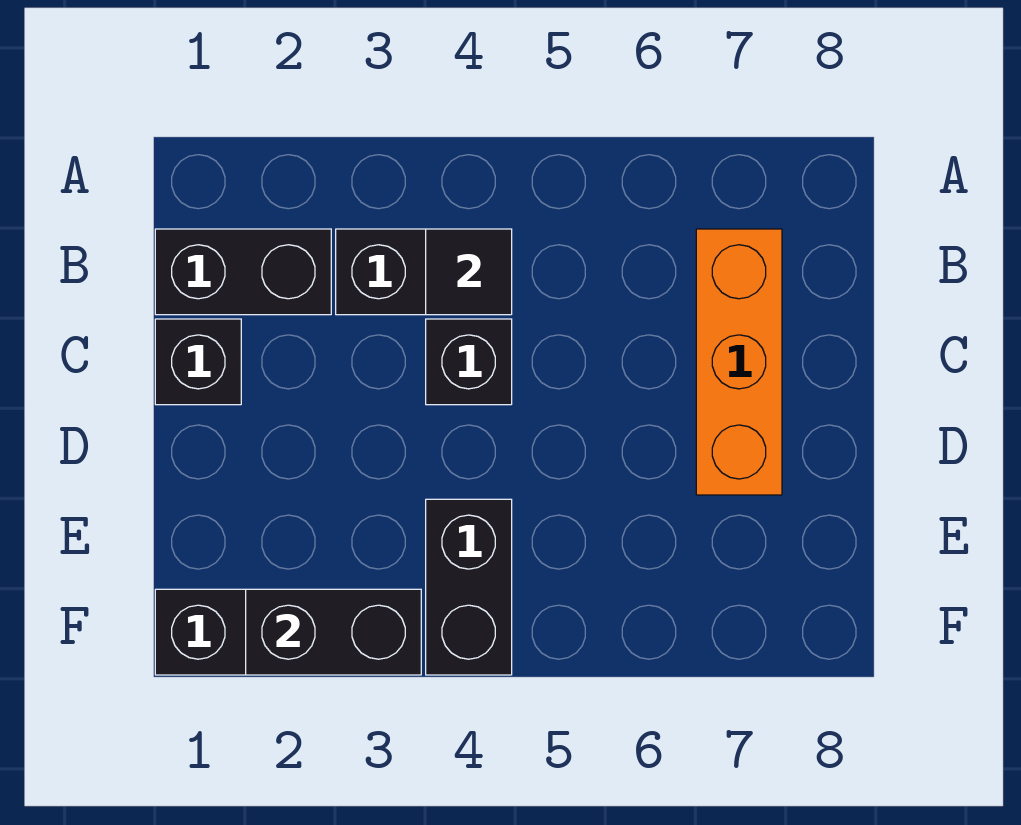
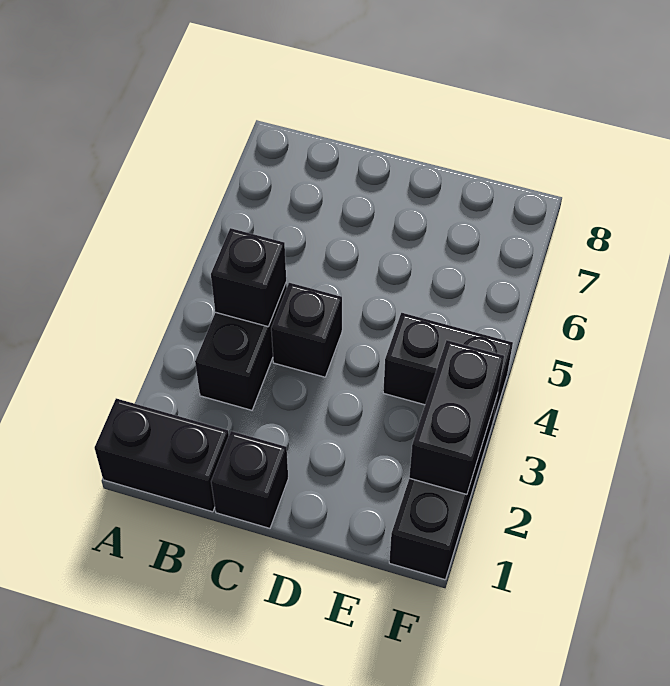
black 1x2 brick [155,229,331,315] -> black 1x2 brick turned to [95,398,229,512]
black 1x1 tile [426,229,512,315] -> black 1x1 brick [211,228,286,327]
orange 1x3 brick [696,229,782,495] -> none

